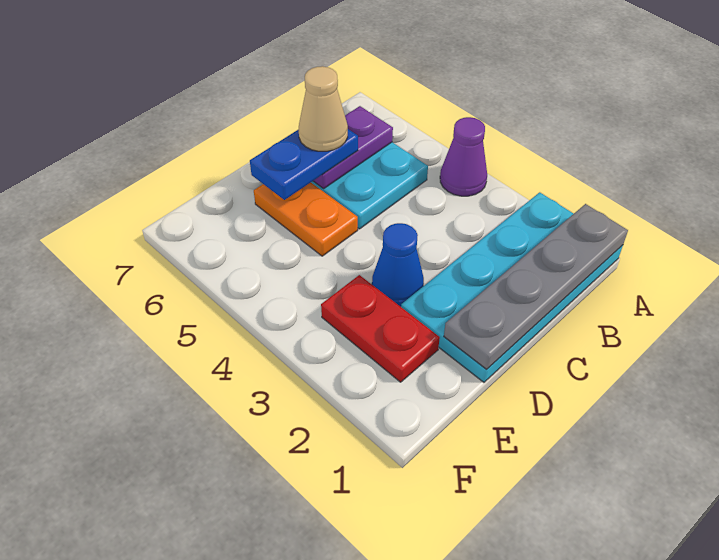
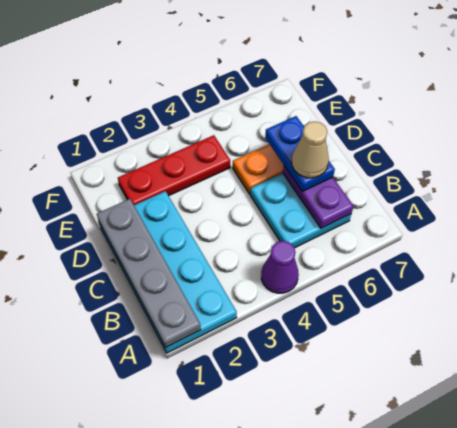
blue 1x1 cone [372,223,424,307] -> none
red 1x2 plate [321,275,440,382] -> red 1x3 plate [118,135,230,205]

